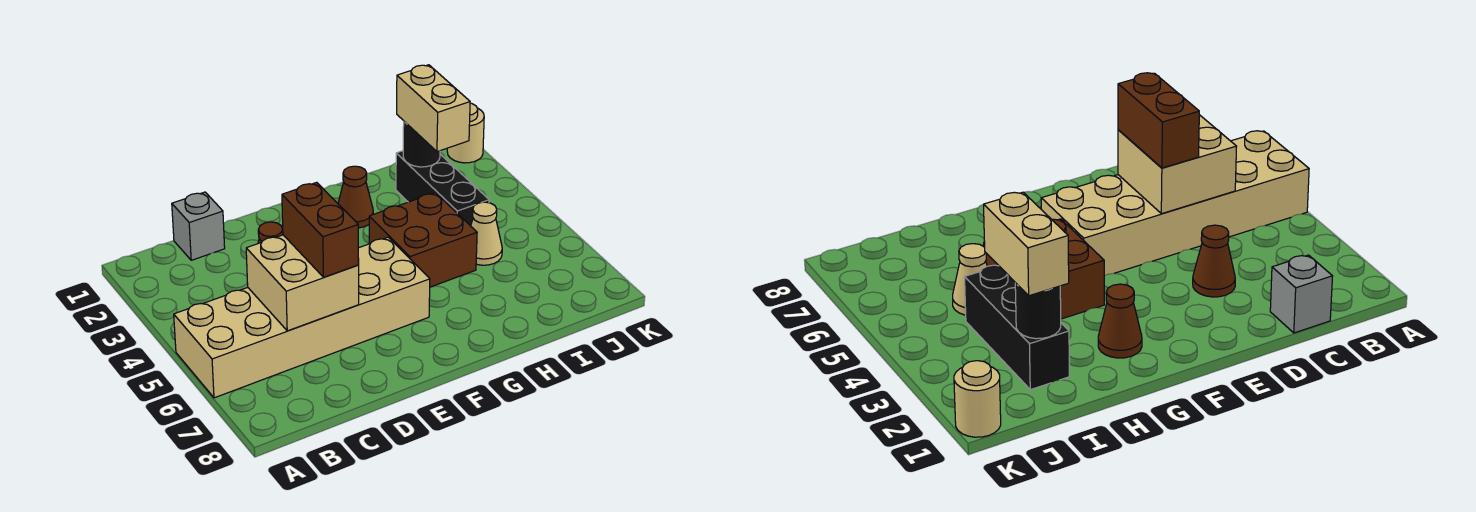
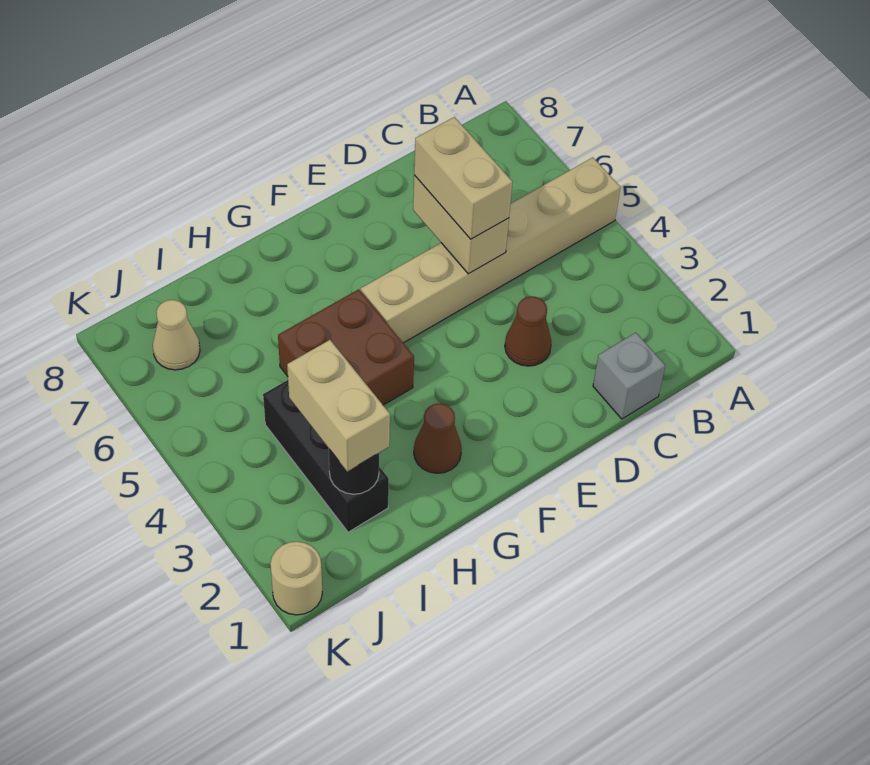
tan 2x6 brick [174,237,430,398] -> tan 1x6 brick [361,158,621,343]
tan 2x2 brick [246,235,359,331] -> tan 1x2 brick [413,175,509,274]
brown 1x2 brick [282,182,359,277] -> tan 1x2 brick [414,117,512,239]
tan 1x1 cone [471,202,502,265] -> tan 1x1 cone moved to [153,300,200,370]

